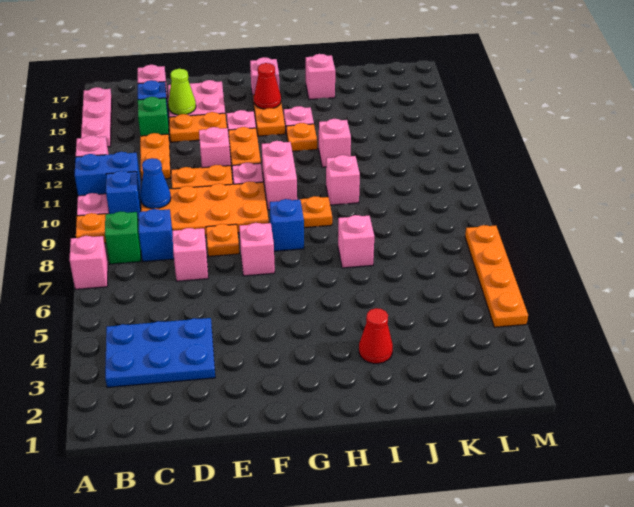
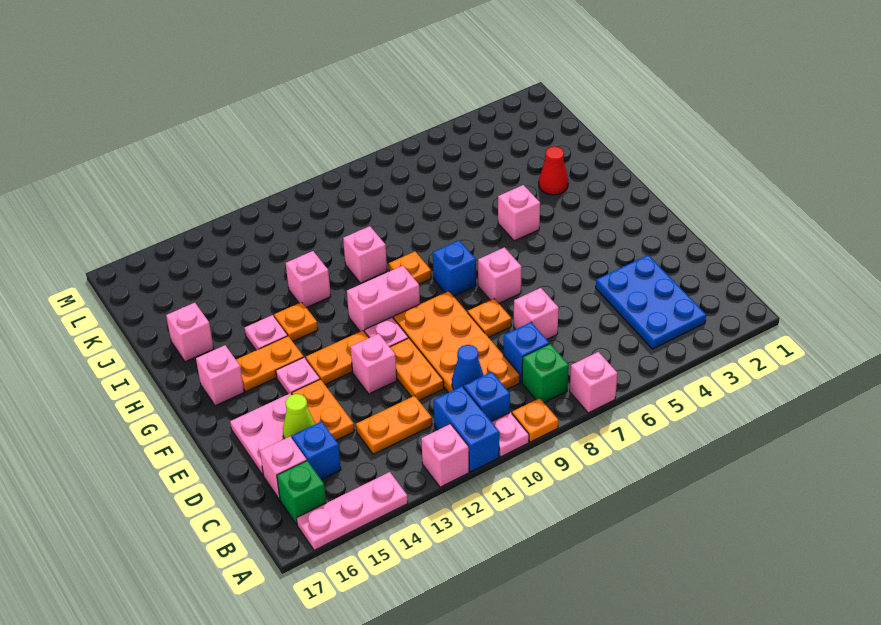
green 1x1 brick [138,97,169,136] -> green 1x1 brick moved to [277,461,326,525]
red 1x1 cone [254,63,281,109] -> none
pink 1x1 brick [338,215,374,268] -> pink 1x1 brick moved to [498,185,540,241]
orange 1x4 plate [465,225,528,327] -> none

